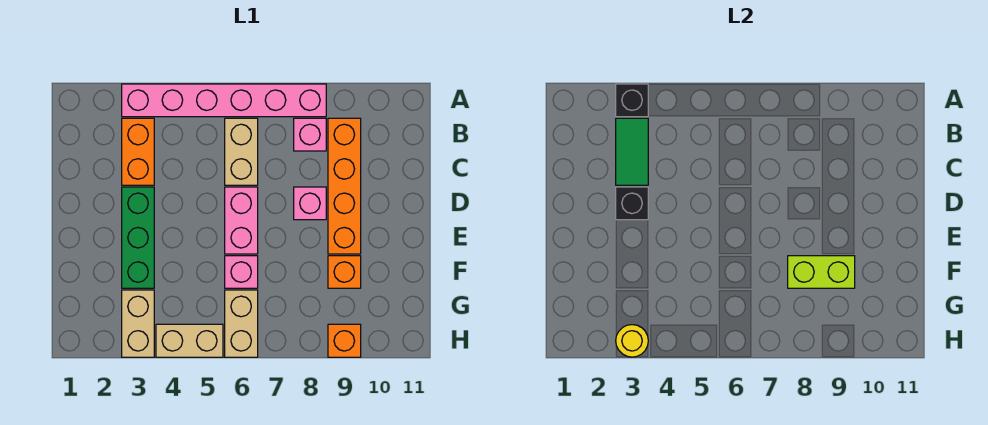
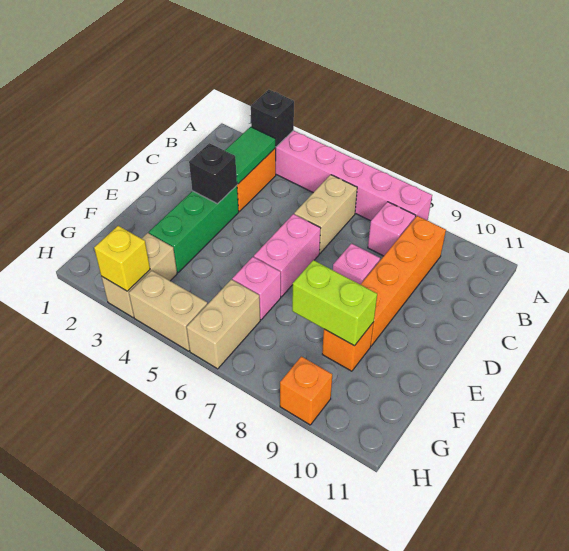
yellow 1x1 round brick [616,325,648,357] -> yellow 1x1 brick [94,226,150,291]

